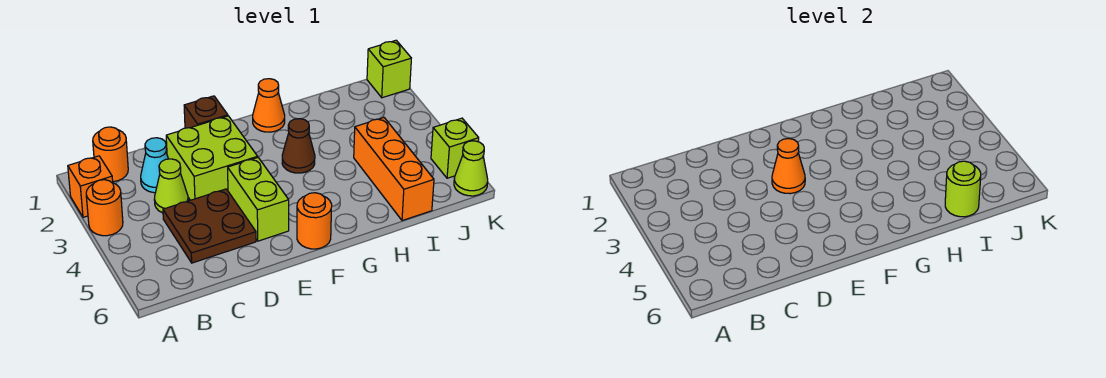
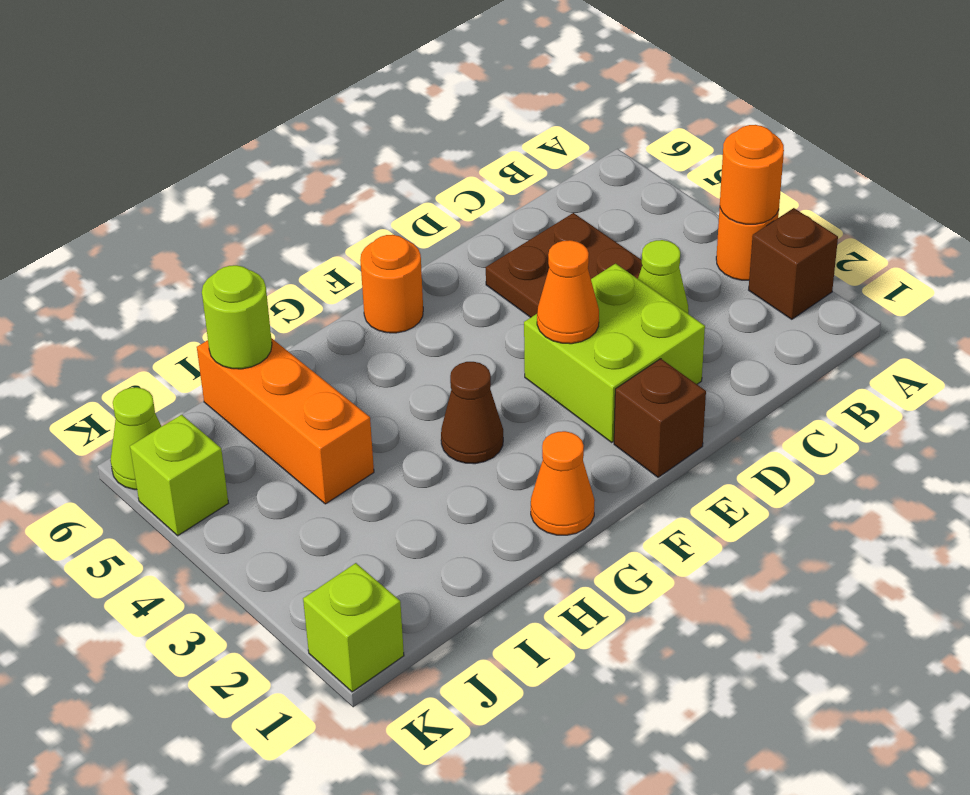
orange 1x1 brick [68,156,113,217] -> brown 1x1 brick [749,208,838,319]
orange 1x1 round brick [93,127,128,182] -> orange 1x1 round brick moved to [720,125,784,224]
cyan 1x1 cone [141,138,168,193] -> none
lime 1x2 brick [228,158,289,241] -> none

